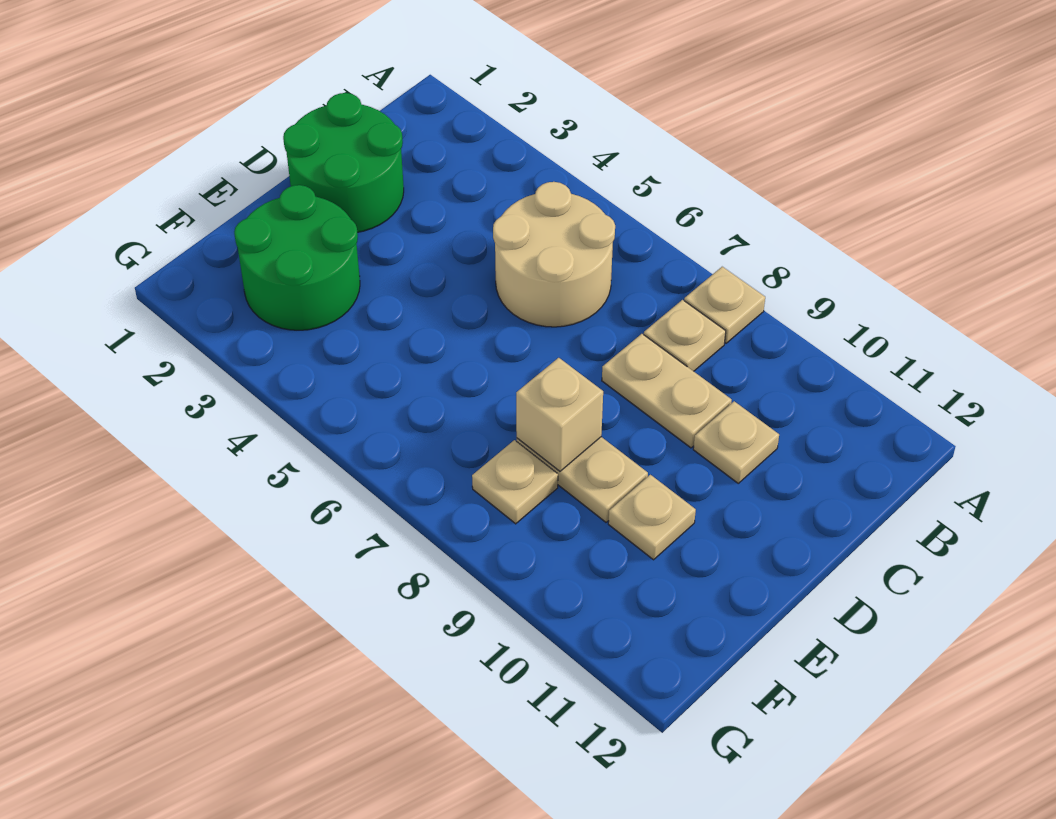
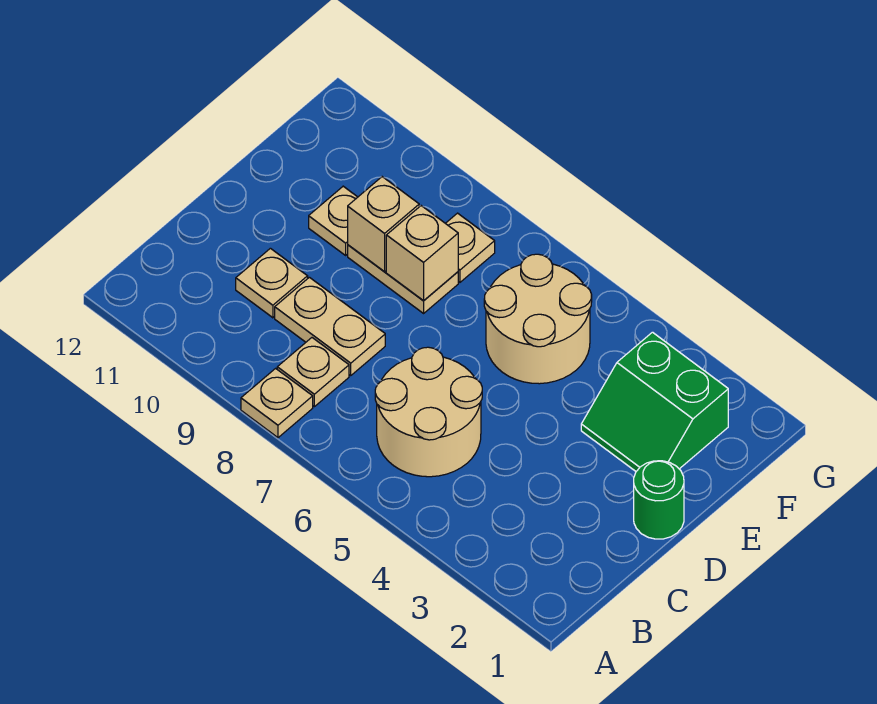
green 2x2 round brick [283,93,404,232] -> green 1x1 round brick [634,461,684,539]
green 2x2 round brick [234,185,360,330] -> green 2x2 slope [581,332,728,471]
none -> tan 2x2 round brick [484,254,592,384]
none -> tan 1x1 brick [348,177,419,272]

